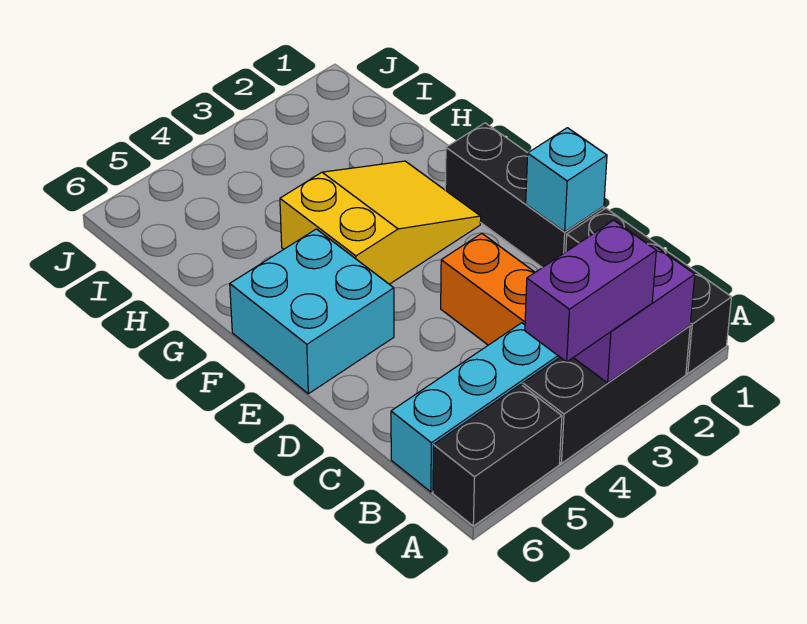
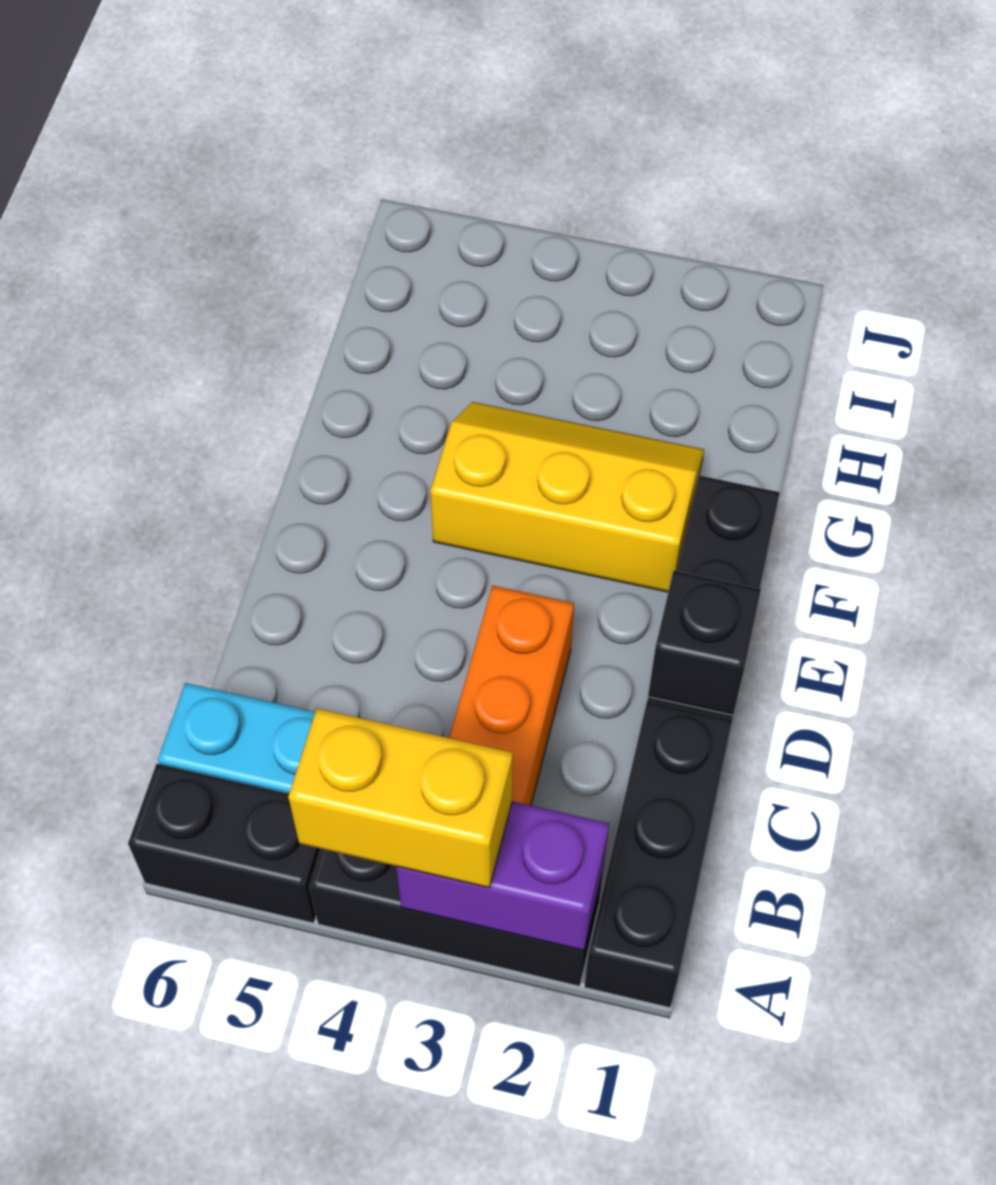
purple 1x2 brick [525,220,656,362] -> yellow 1x2 brick [288,709,513,888]
cyan 1x1 brick [526,128,607,232] -> black 1x1 brick [648,571,761,715]
cyan 2x2 brick [230,229,394,394] -> none
yellow 2x3 slope [280,161,481,284] -> yellow 2x3 slope turned to [430,402,704,592]

